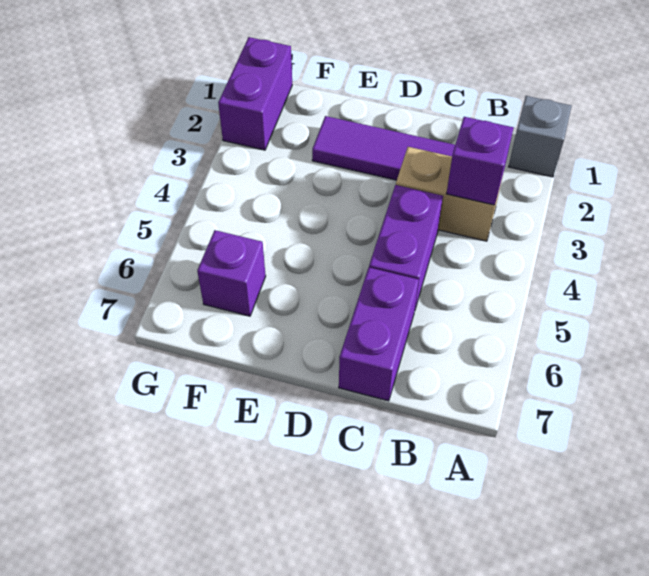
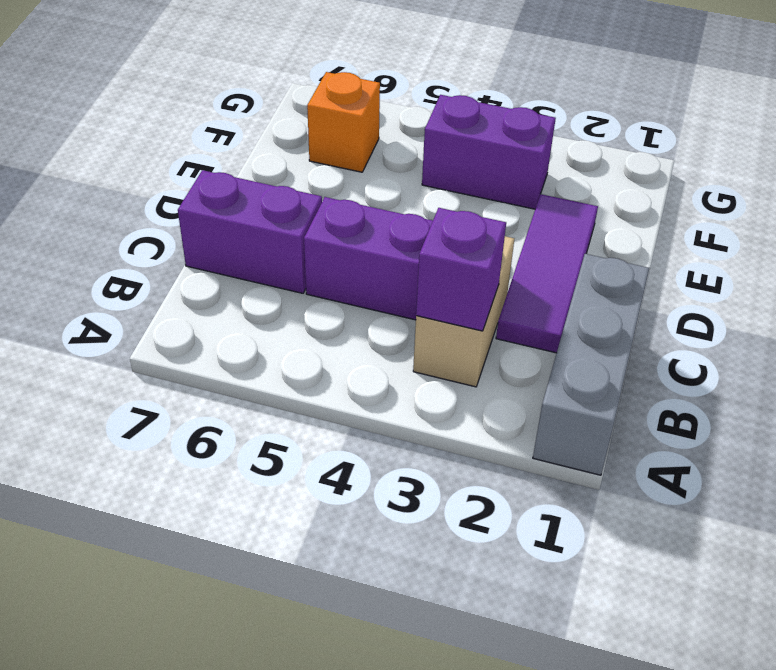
grey 1x1 brick [509,96,572,177] -> grey 1x3 brick [533,254,649,475]
purple 1x1 brick [197,230,266,316] -> orange 1x1 brick [307,72,380,172]
purple 1x2 brick [218,37,292,150] -> purple 1x2 brick moved to [422,95,556,209]

